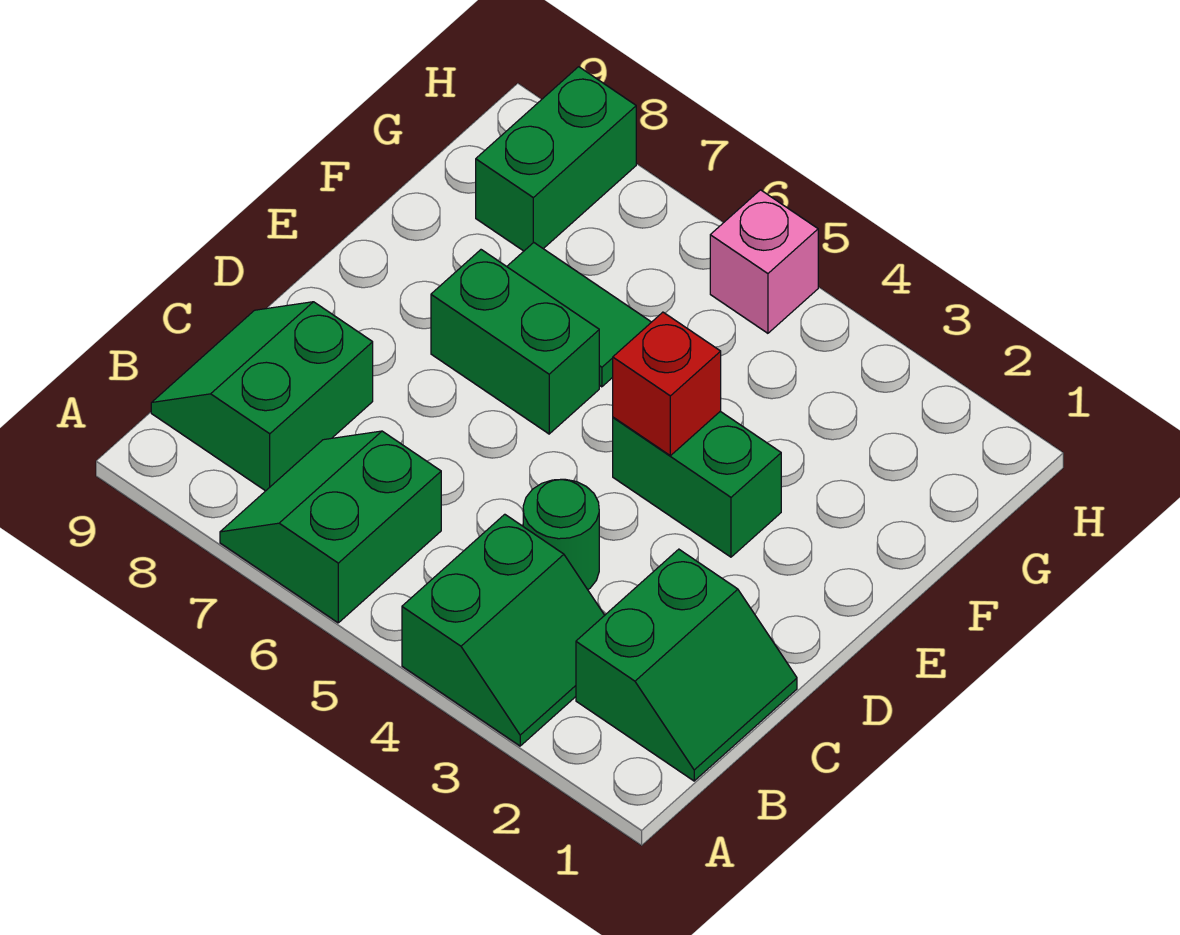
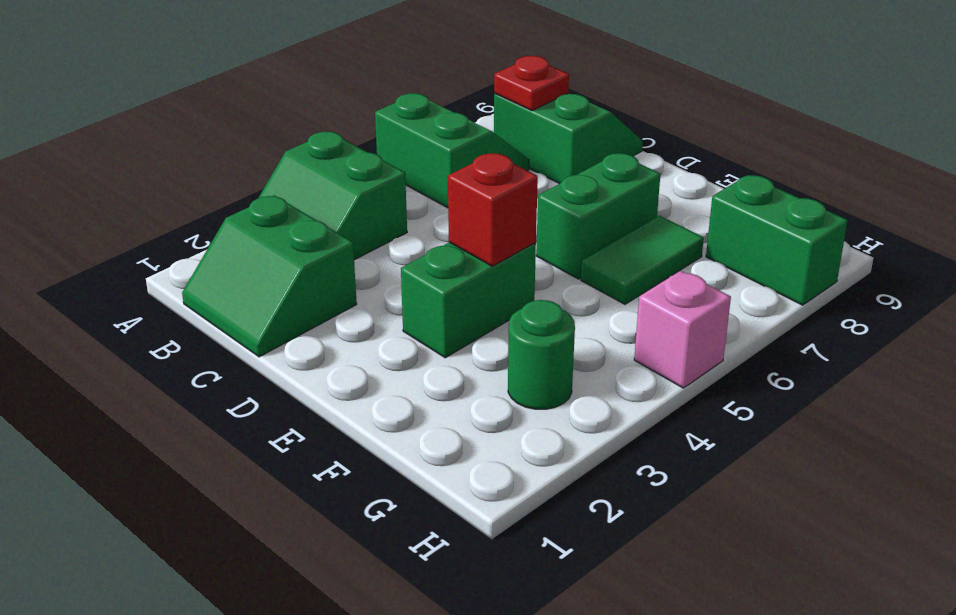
none -> red 1x1 plate [494,56,569,111]
green 1x1 round brick [523,479,599,590] -> green 1x1 round brick moved to [508,300,575,409]

